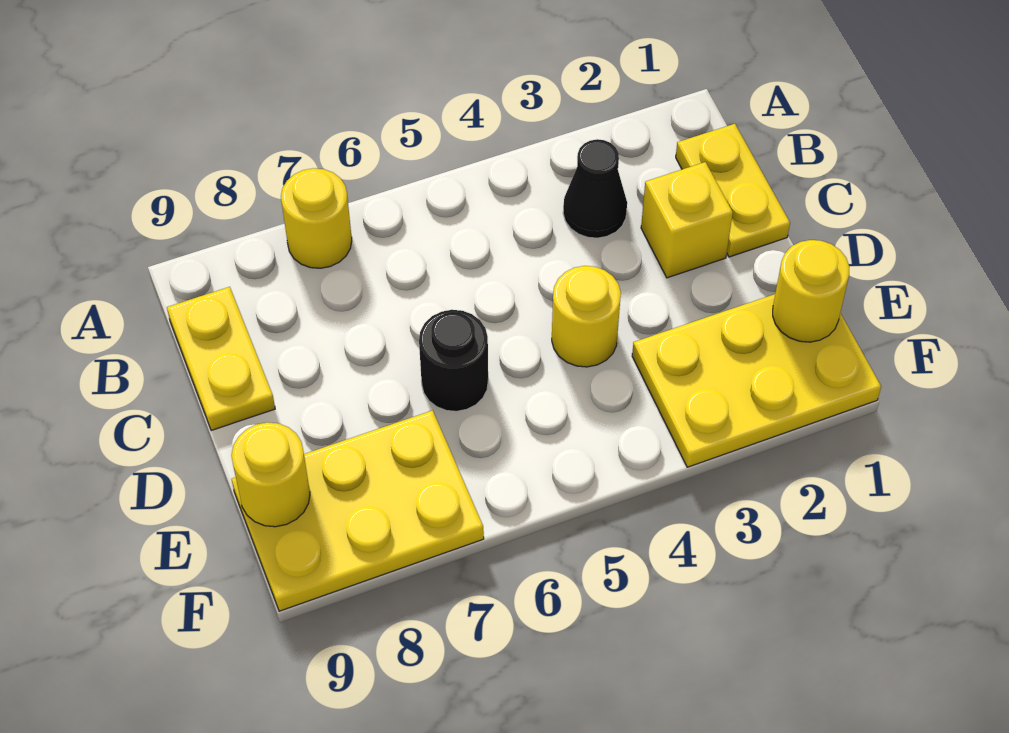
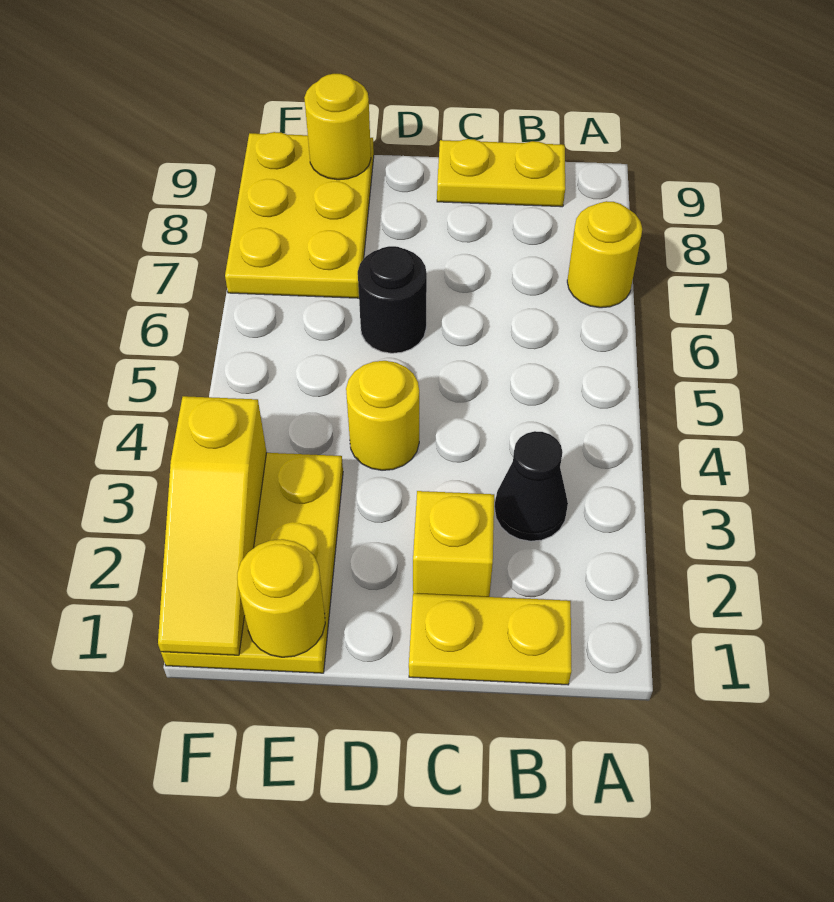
none -> yellow 1x3 slope [158,396,267,655]

